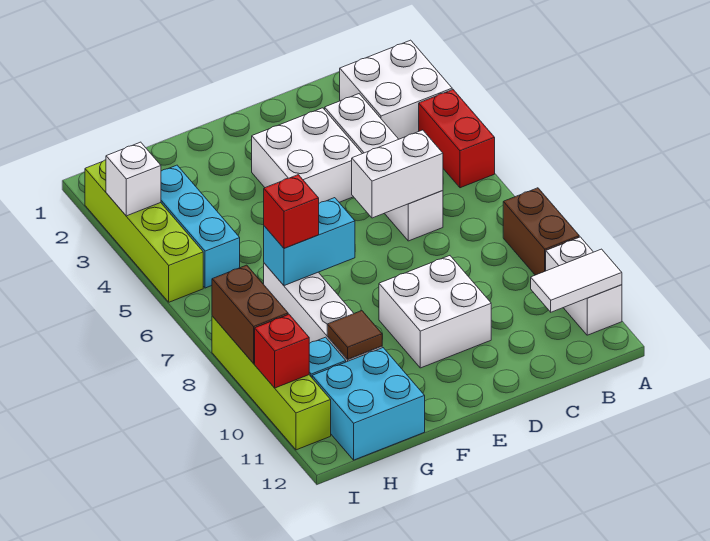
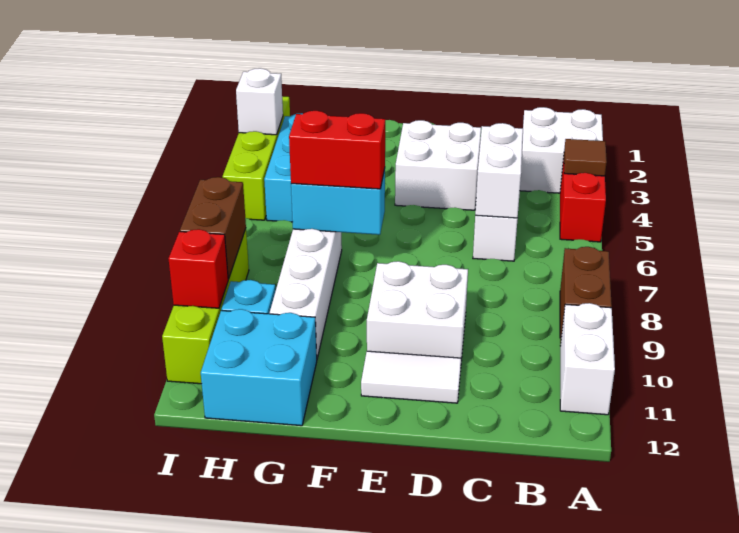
white 1x2 tile [531,249,622,312] -> white 1x2 tile moved to [361,351,461,403]
white 1x2 brick [352,130,443,218] -> white 1x2 brick turned to [475,123,523,218]
red 1x1 brick [264,175,319,248] -> red 1x2 brick [289,111,385,189]
brown 1x1 tile [327,311,382,359] -> brown 1x1 tile moved to [564,139,607,176]

